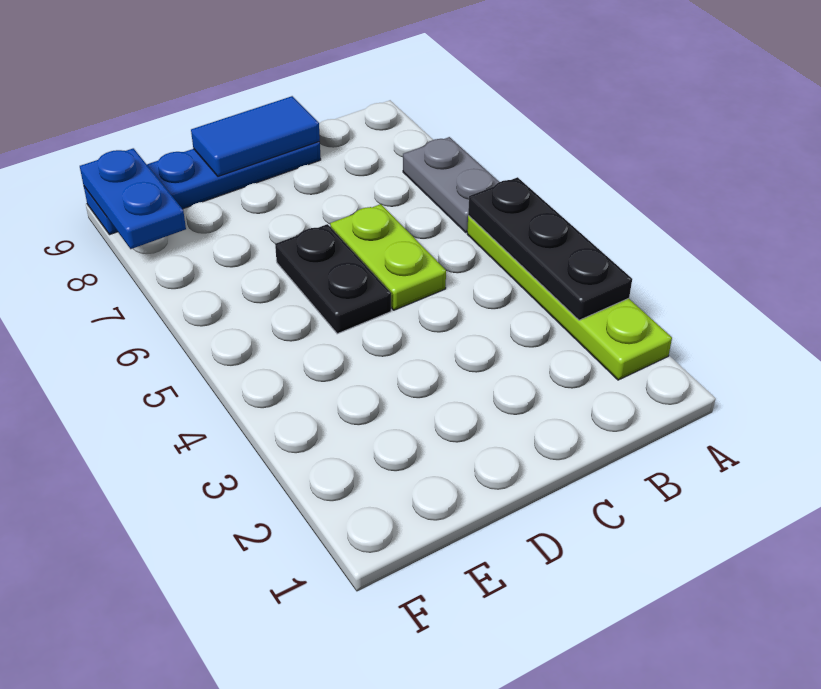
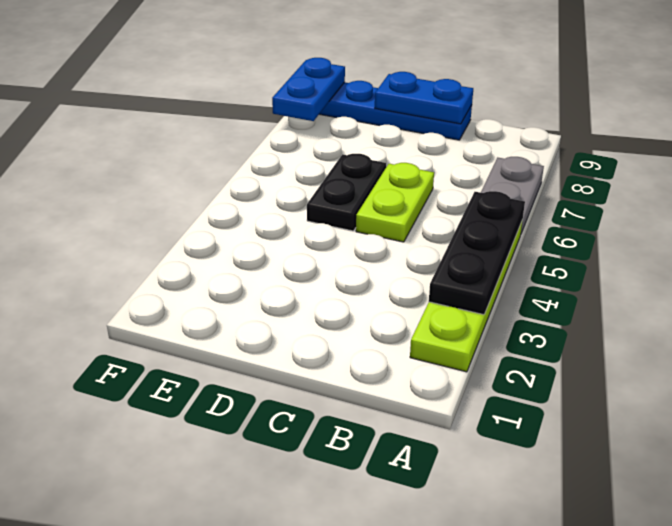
blue 1x2 tile [191,96,320,176] -> blue 1x2 plate [375,72,473,124]

